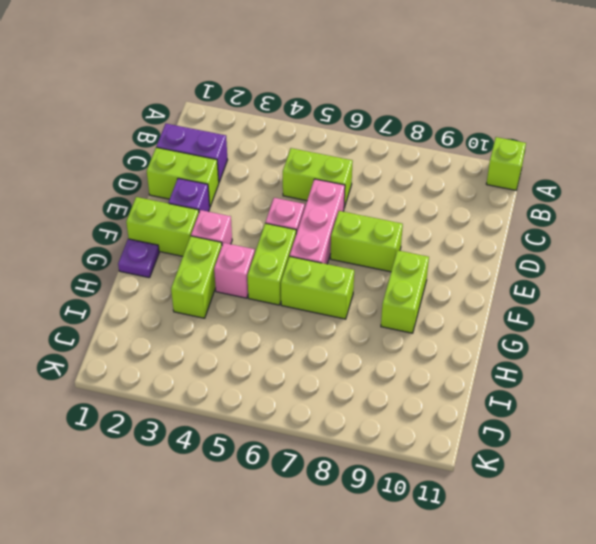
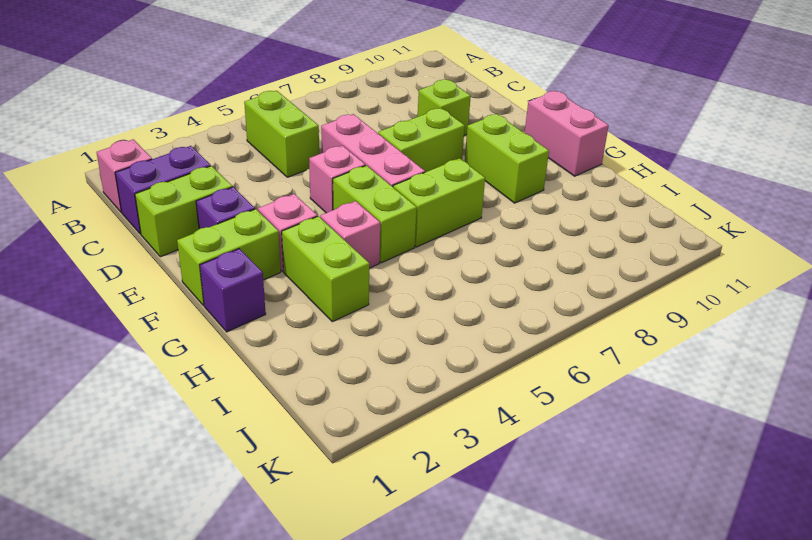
lime 1x1 brick [486,137,526,190] -> lime 1x1 brick moved to [418,80,471,136]
none -> pink 1x1 brick [96,139,152,212]
lime 1x2 brick [283,148,353,208] -> lime 1x2 brick turned to [244,91,319,177]
none -> pink 1x2 brick [525,91,609,176]
purple 1x1 plate [118,239,159,278] -> purple 1x1 brick [200,249,266,332]

